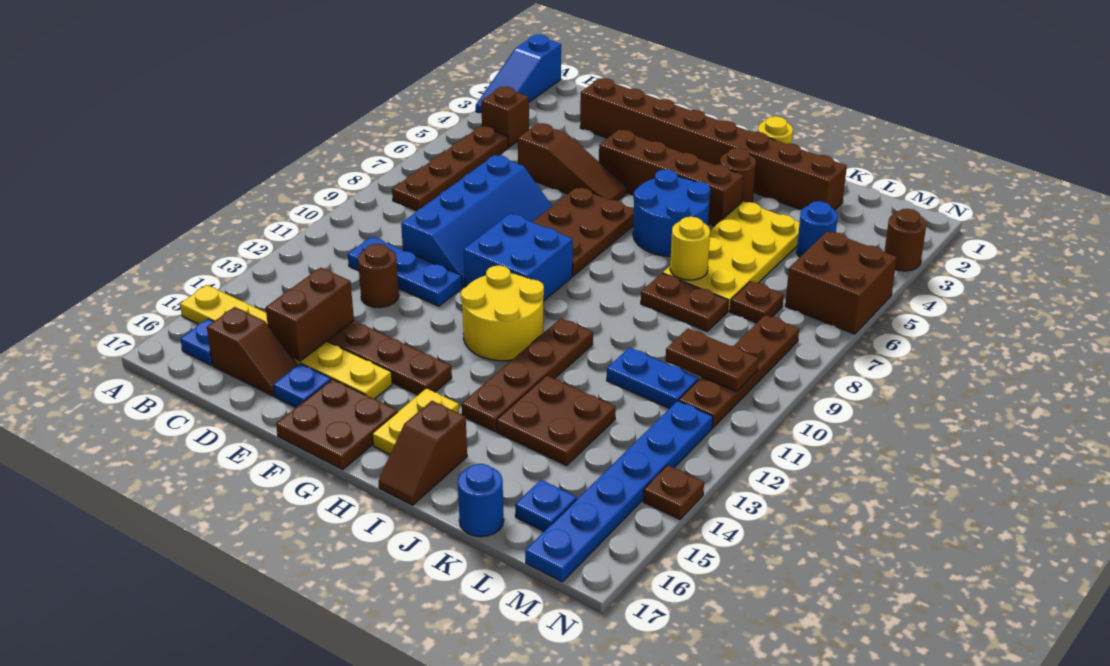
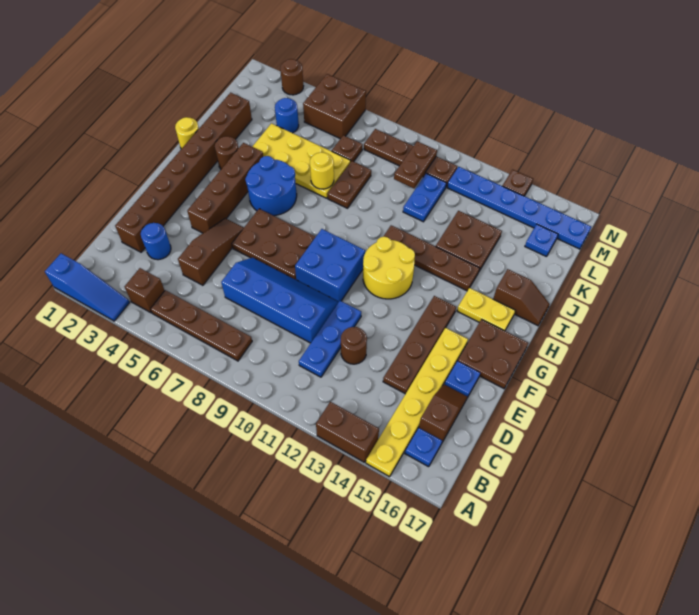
brown 1x2 brick [266,268,354,361] -> brown 1x2 brick moved to [316,402,379,462]
blue 1x1 round brick [458,464,504,537] -> blue 1x1 round brick moved to [141,223,171,260]

